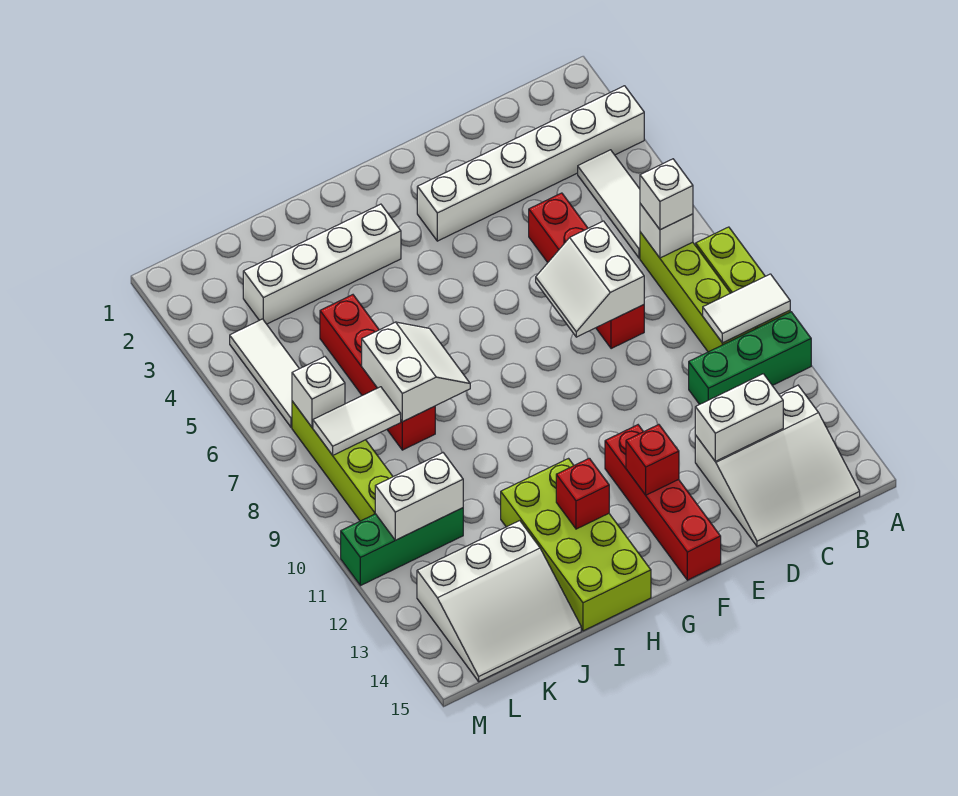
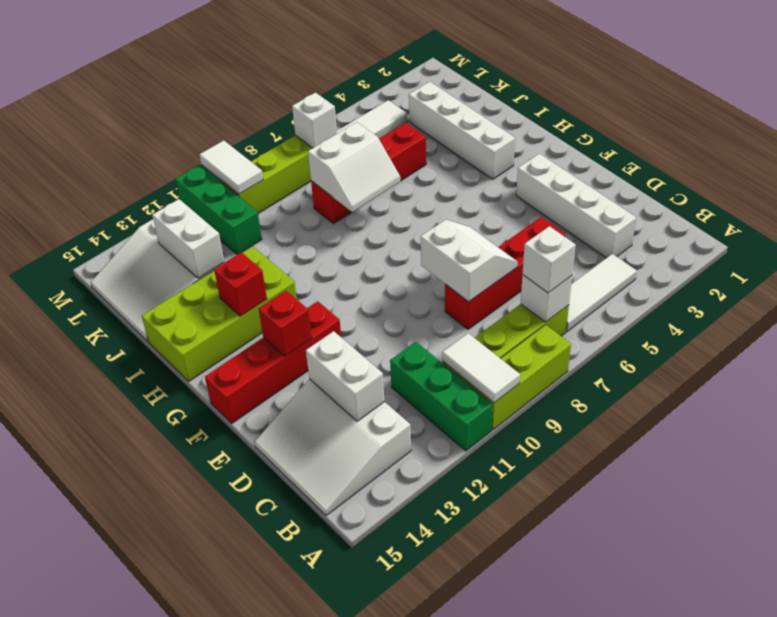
white 1x6 brick [417,86,644,241] -> white 1x4 brick [516,154,636,258]
white 2x2 slope [536,221,644,337] -> white 2x2 slope turned to [421,220,518,302]
white 1x2 tile [313,387,401,455] -> white 1x2 tile moved to [200,140,263,194]
white 1x2 brick [375,453,463,540] -> white 1x2 brick moved to [152,199,224,278]

